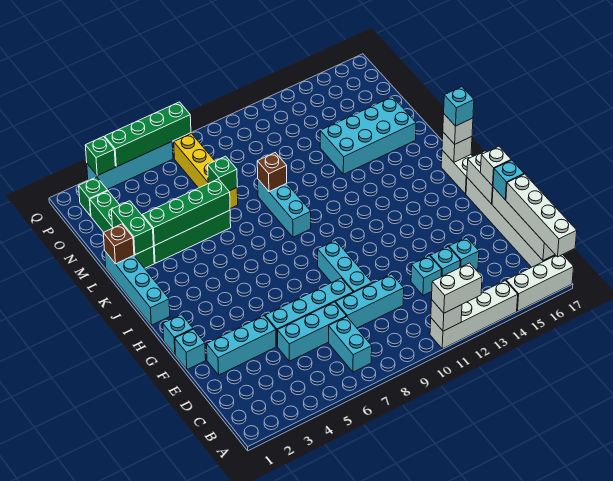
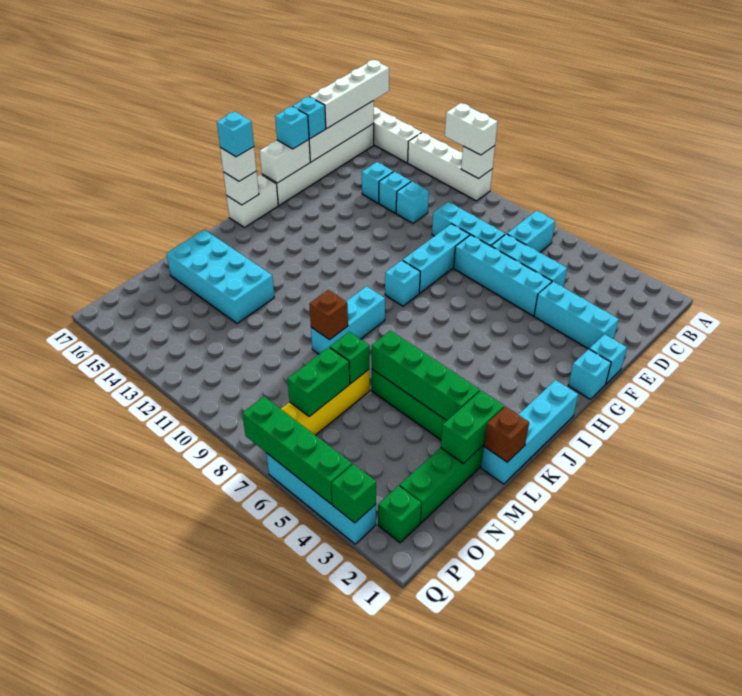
white 1x1 brick [480,146,511,186] -> cyan 1x1 brick [275,106,309,149]
none -> cyan 1x1 brick [385,260,420,306]
none -> green 1x2 brick [287,347,350,417]

